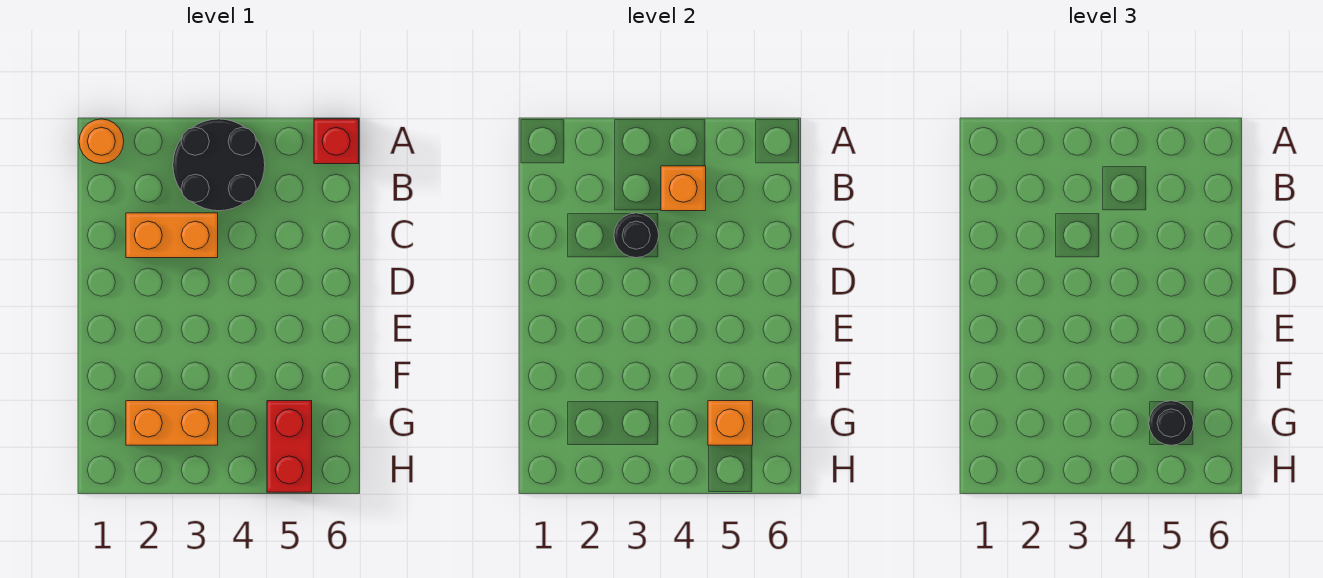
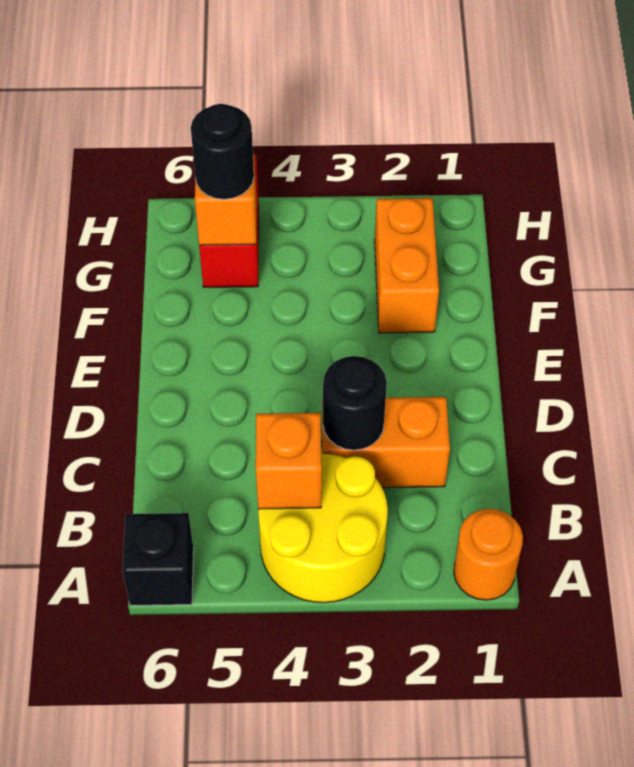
black 2x2 round brick [173,119,265,211] -> yellow 2x2 round brick [258,454,388,603]
red 1x1 brick [314,119,359,164] -> black 1x1 brick [122,513,194,605]
orange 1x2 brick [126,401,218,445] -> orange 1x2 brick turned to [375,198,439,333]

